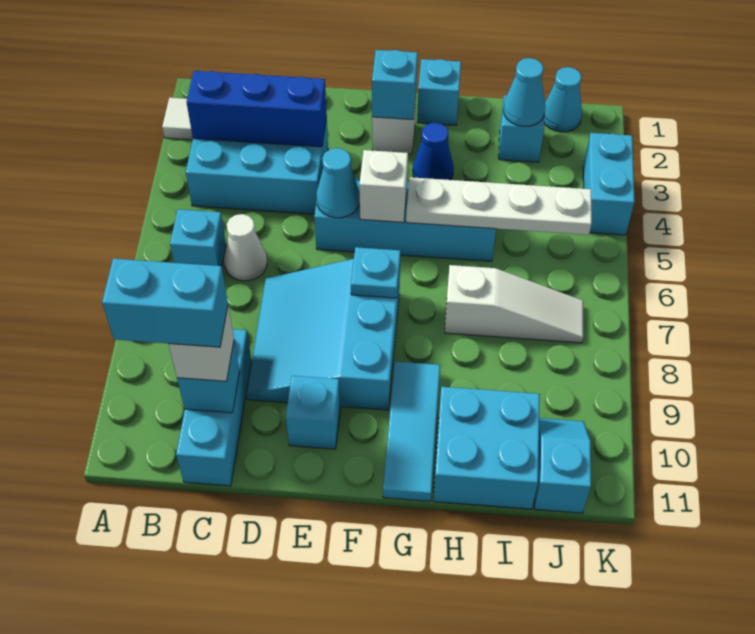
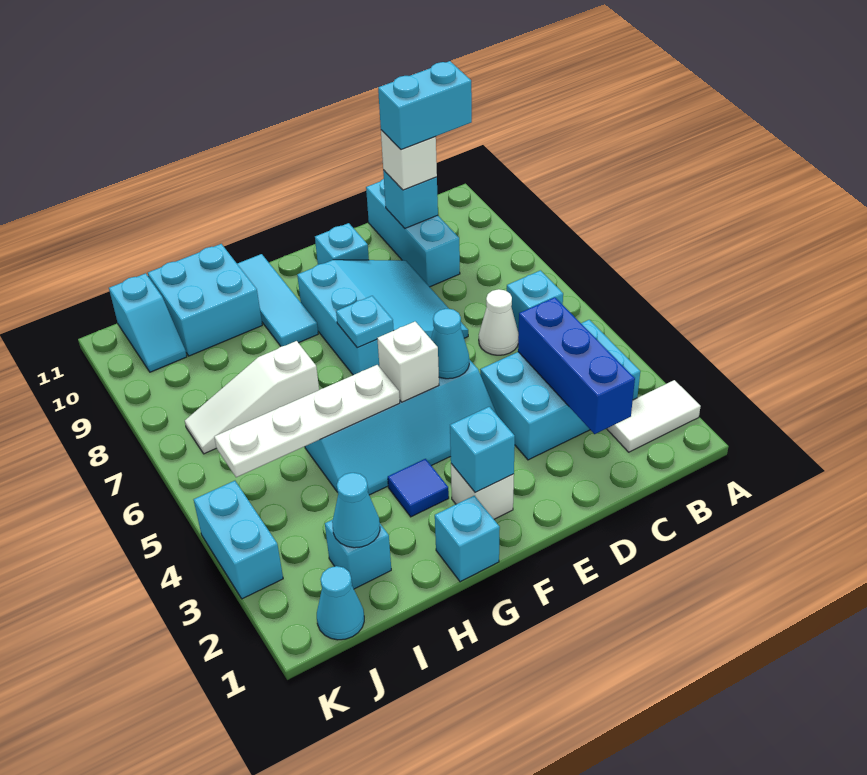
blue 1x3 brick [187,71,327,147] -> blue 1x3 brick turned to [518,297,635,434]
blue 1x1 cone [413,122,454,180] -> blue 1x1 tile [388,459,449,517]

